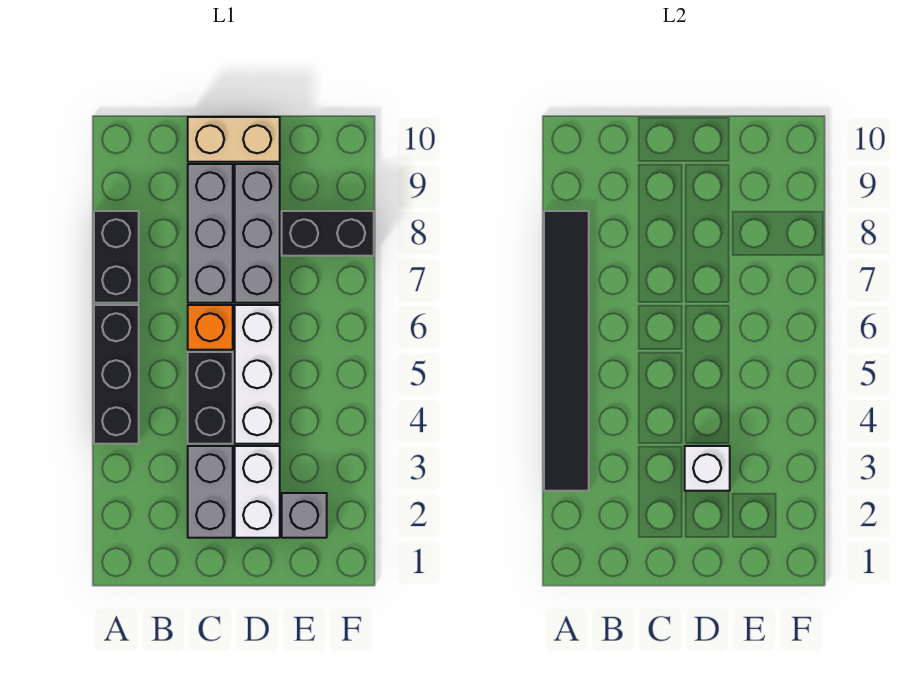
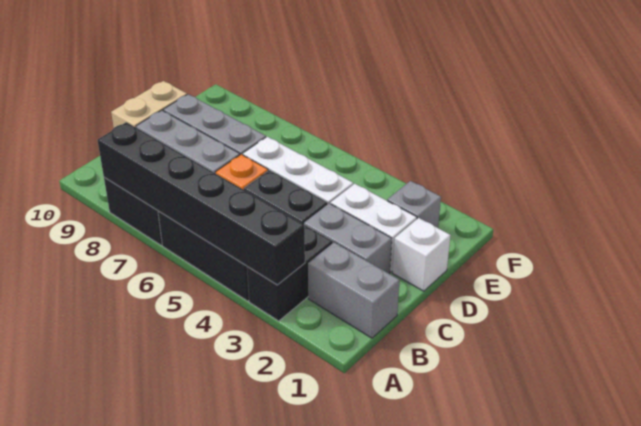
black 1x6 tile [544,211,589,491] -> black 1x6 brick [98,122,305,285]
none -> grey 1x2 brick [308,242,400,338]
white 1x1 brick [685,446,730,491] -> white 1x1 brick moved to [393,218,451,291]
black 1x2 brick [282,211,374,256] -> black 1x2 brick moved to [247,225,333,321]

